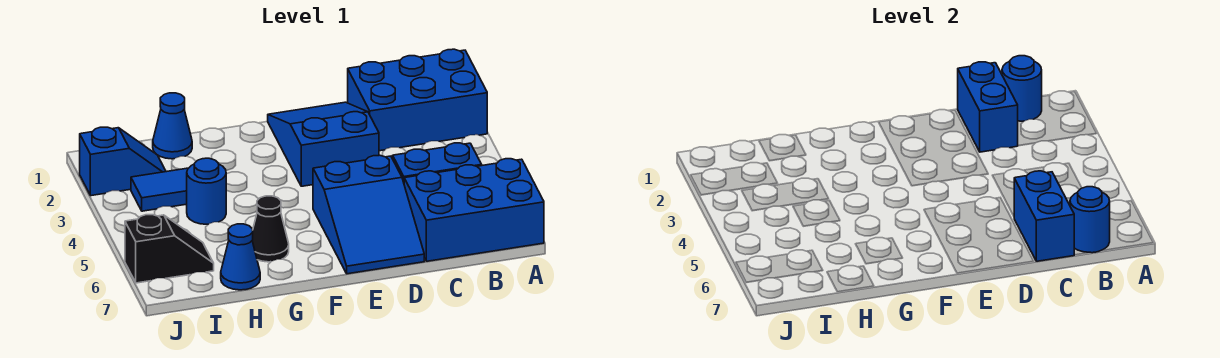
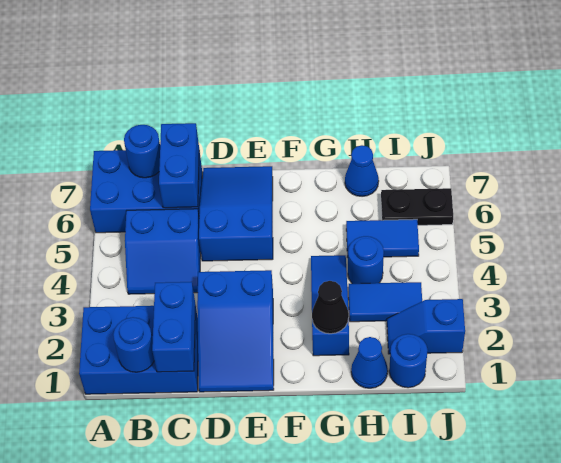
none -> blue 1x3 slope [311,255,349,356]
black 1x1 cone [252,196,289,262] -> black 1x1 cone moved to [312,281,349,334]
none -> blue 1x2 tile [346,219,419,257]
none -> blue 1x1 round brick [389,334,428,388]
black 1x2 slope [125,215,214,283] -> black 1x2 plate [381,188,453,225]

